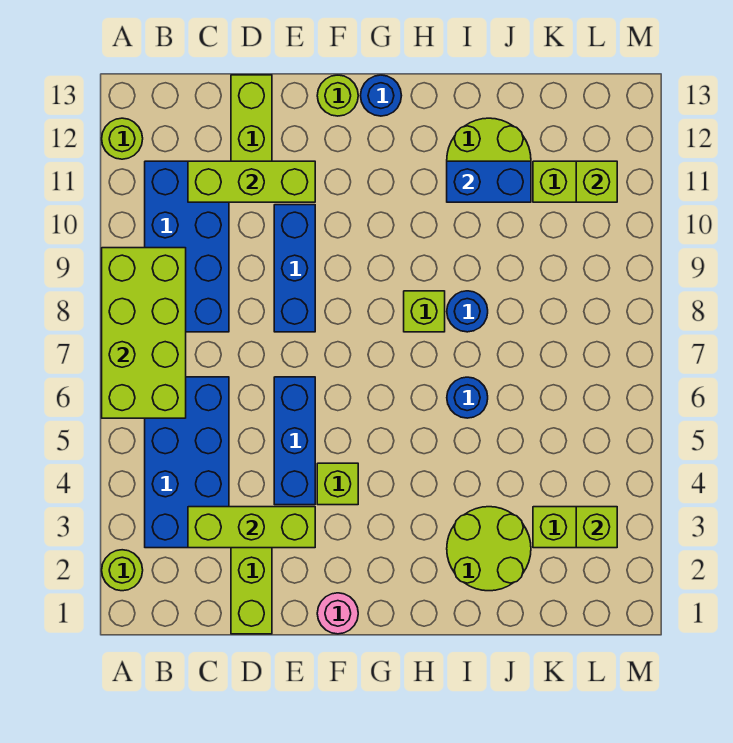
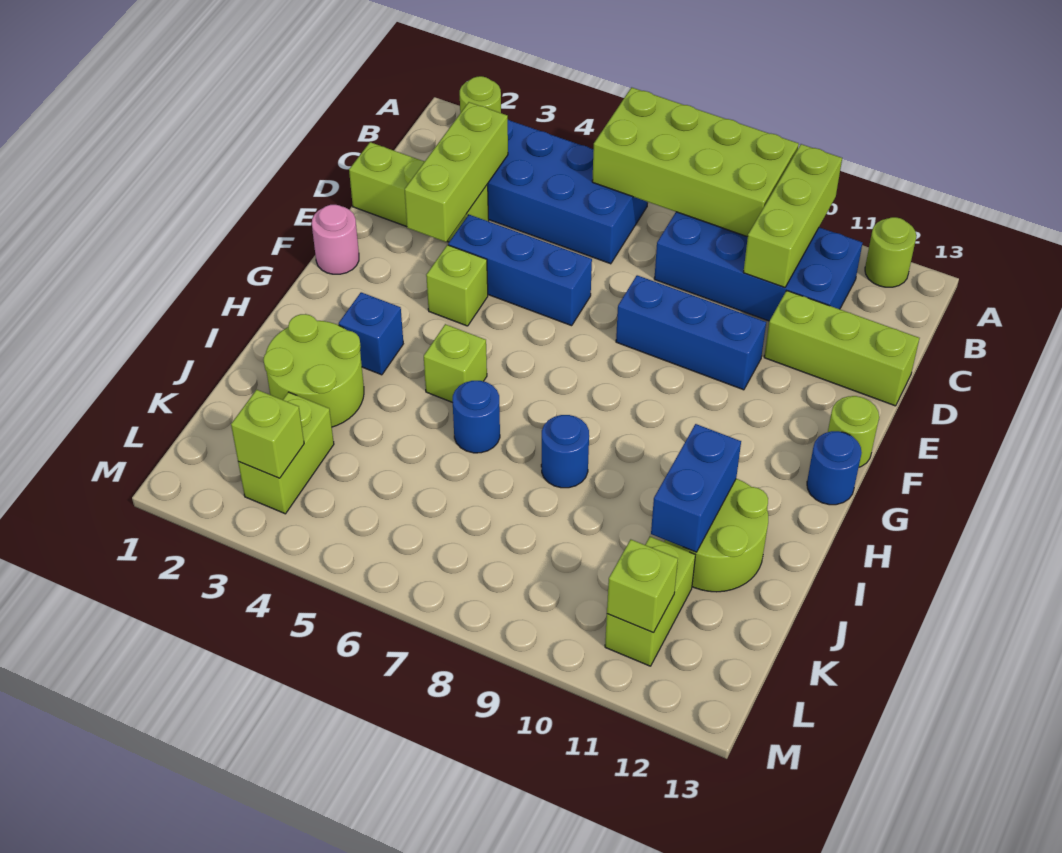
lime 1x3 brick [188,161,315,202] -> lime 1x3 brick moved to [743,144,842,287]
none -> blue 1x1 brick [339,292,403,375]
lime 1x1 brick [404,291,445,332] -> lime 1x1 brick moved to [424,324,487,403]

